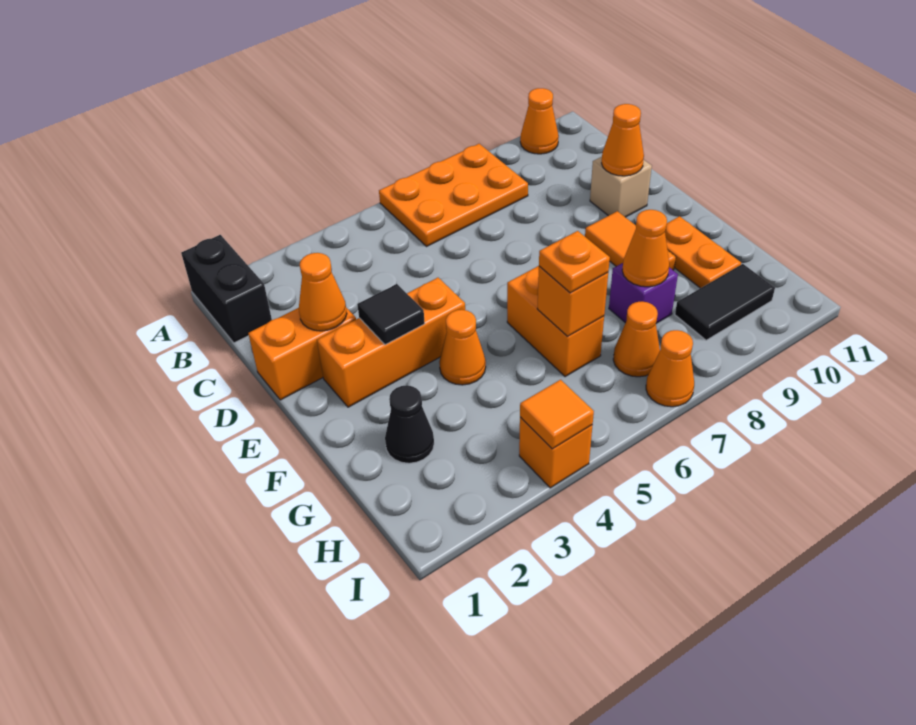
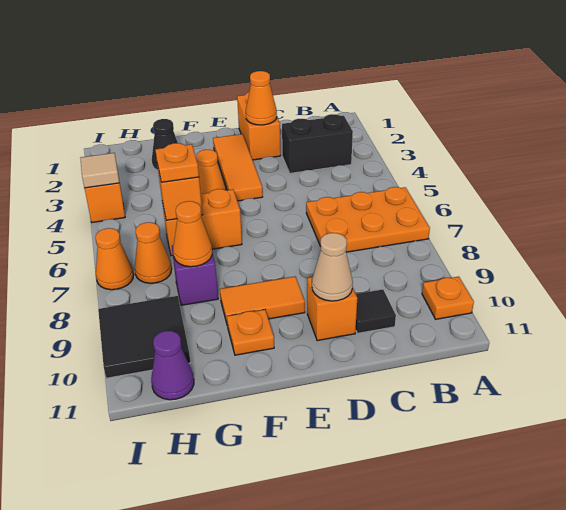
black 1x2 brick [181,235,272,343] -> black 1x2 brick moved to [282,114,353,173]
orange 2x3 plate [379,144,528,247] -> orange 2x3 plate turned to [306,187,430,252]
orange 1x1 cone [520,88,559,154] -> orange 1x1 plate [422,277,474,319]
tan 1x1 brick [590,157,652,217] -> orange 1x1 brick [307,277,357,341]
orange 1x1 cone [602,104,644,176] -> tan 1x1 cone [312,233,353,301]
orange 1x3 brick [317,278,465,407] -> orange 1x3 tile [213,134,263,201]
black 1x1 tile [357,284,425,345] -> black 1x1 tile moved to [356,289,396,333]
orange 1x2 plate [665,216,741,288] -> orange 1x1 plate [227,310,274,355]
black 1x2 tile [675,264,775,340] -> black 2x2 tile [98,296,191,378]
none -> purple 1x1 cone [151,331,194,400]
orange 1x1 tile [520,380,594,449] -> tan 1x1 tile [80,153,119,188]

